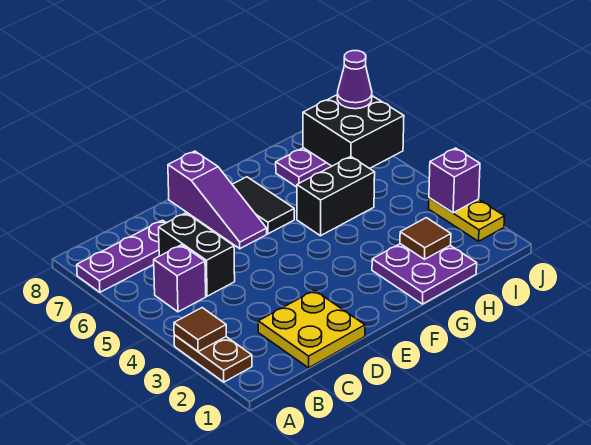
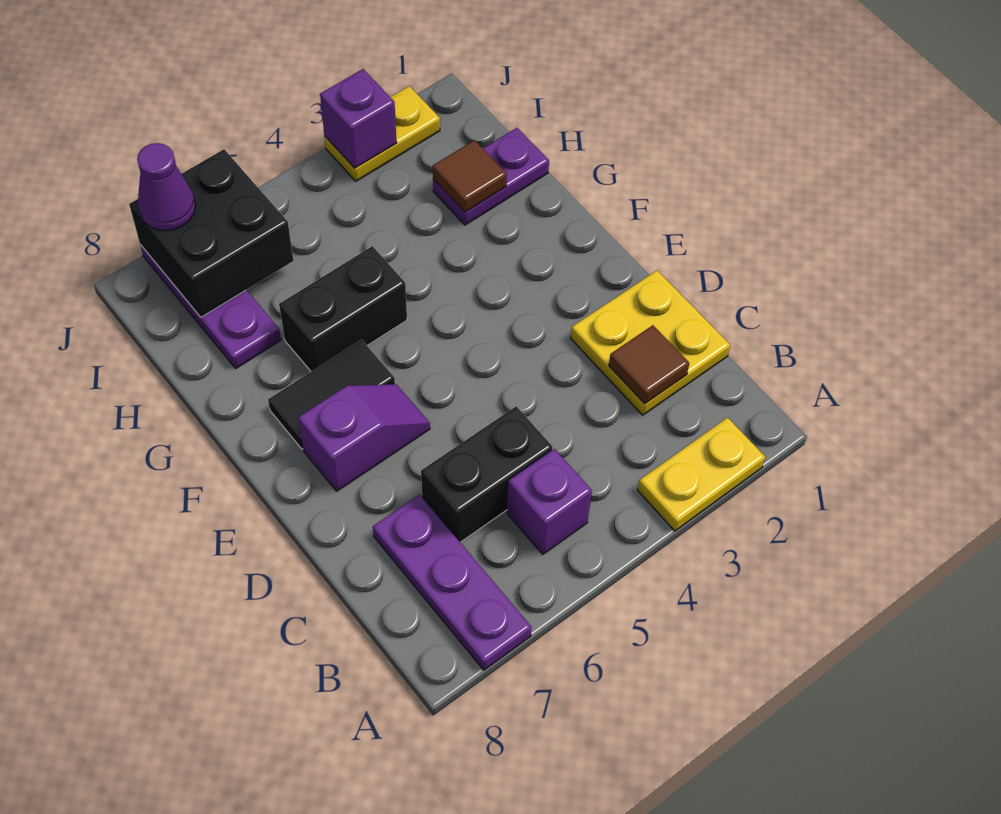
brown 1x2 plate [174,335,252,382] -> yellow 1x2 plate [638,418,765,531]
brown 1x1 tile [174,308,226,351] -> brown 1x1 tile moved to [609,325,689,403]
purple 1x3 slope [168,151,267,249] -> purple 1x2 slope [298,384,430,491]
purple 2x2 plate [372,244,477,304] -> purple 1x2 plate [433,128,549,225]
black 1x2 brick [297,157,375,236] -> black 1x2 brick turned to [279,246,407,372]

